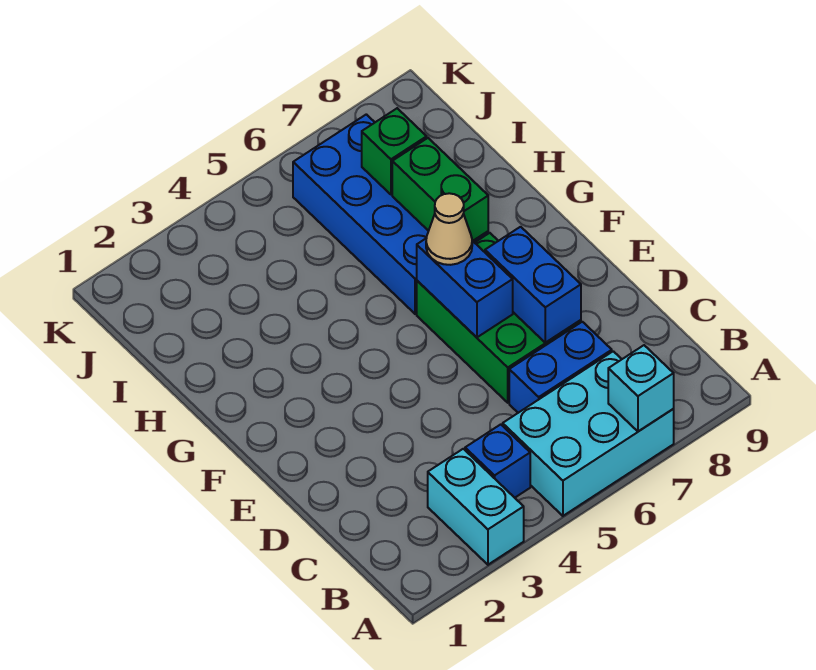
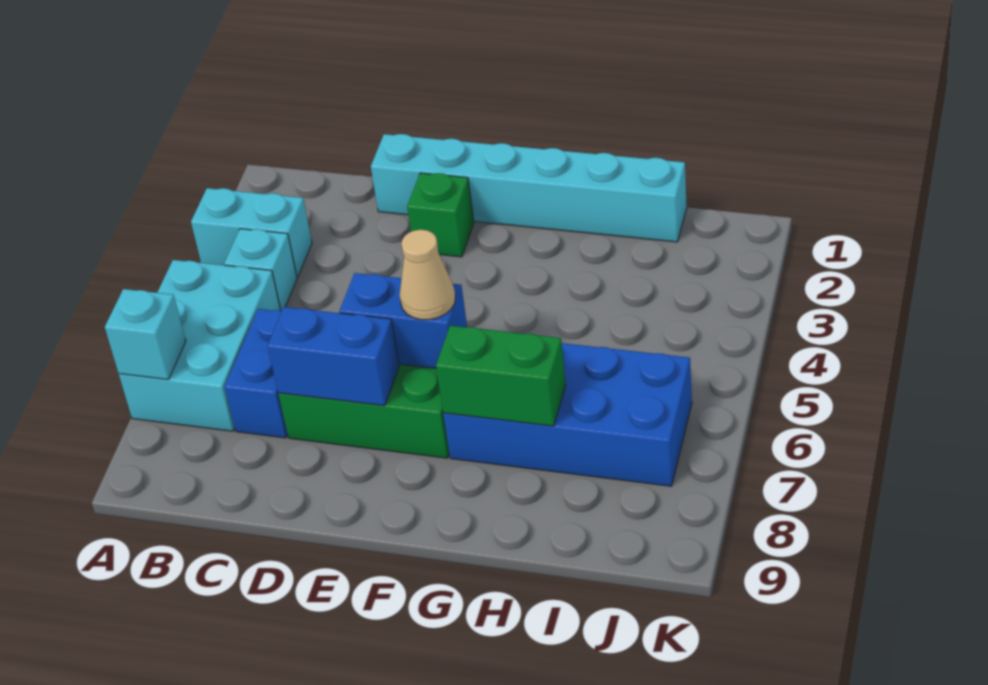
blue 1x1 brick [465,424,530,498] -> cyan 1x1 brick [224,229,297,311]
none -> cyan 1x6 brick [371,134,687,242]
green 1x1 brick [362,108,427,195] -> green 1x1 brick moved to [407,173,474,257]

